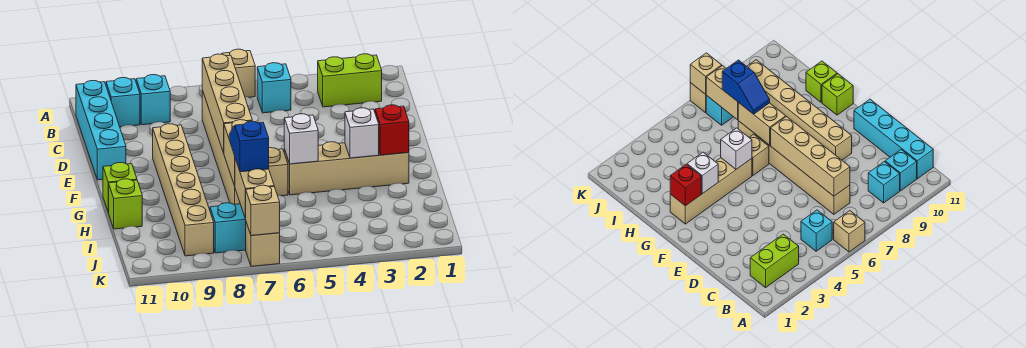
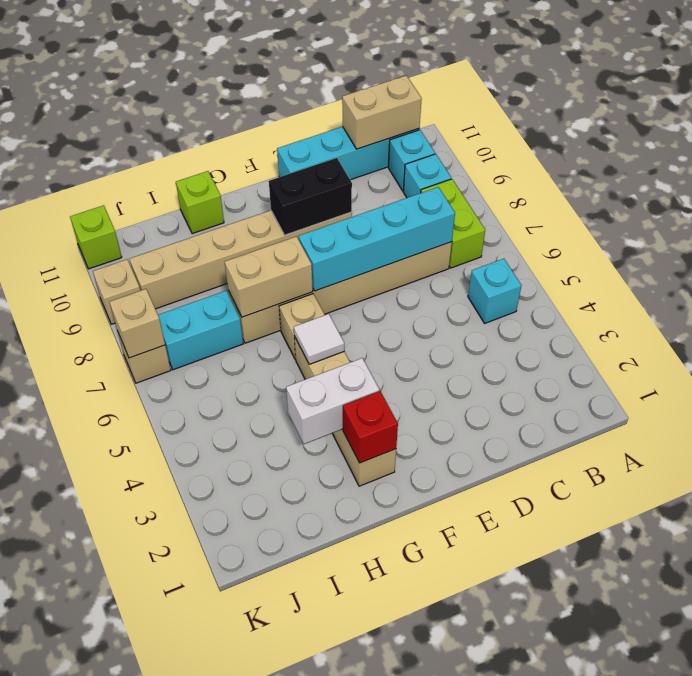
tan 1x1 brick [222,49,255,97] -> tan 1x1 brick moved to [93,259,140,324]
lime 1x2 brick [318,54,382,107] -> lime 1x2 brick moved to [421,179,485,268]
tan 1x4 brick [202,54,252,153] -> cyan 1x4 brick [299,187,455,291]
none -> black 1x2 brick [269,158,352,235]
white 1x1 brick [345,108,379,158] -> white 1x2 brick [286,358,380,444]
white 1x1 brick [284,114,318,164] -> white 1x1 tile [294,314,344,364]
lime 1x1 brick [103,163,137,212] -> lime 1x1 brick moved to [70,205,122,269]
blue 1x2 slope [229,122,269,172] -> none
tan 1x2 brick [235,159,274,219] -> tan 1x2 brick moved to [342,76,422,149]
cyan 1x2 brick [210,203,246,253] -> cyan 1x2 brick turned to [158,291,243,370]

